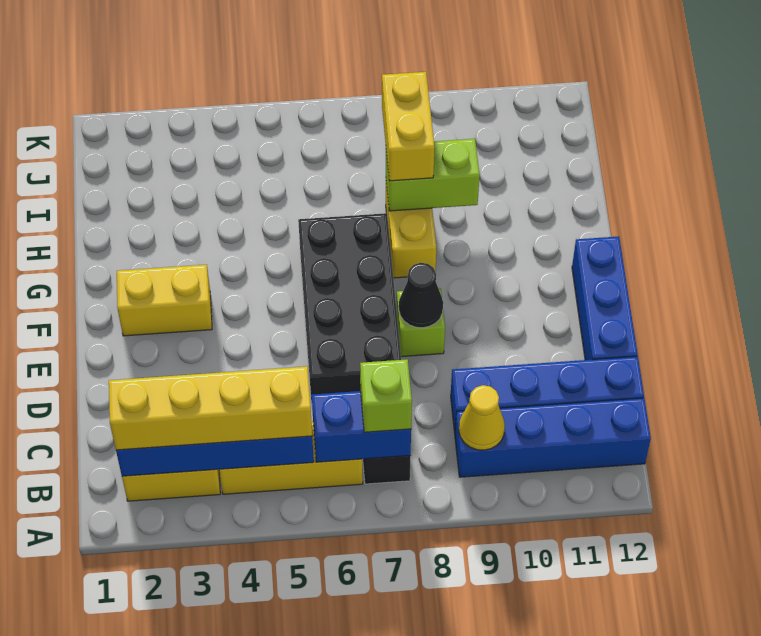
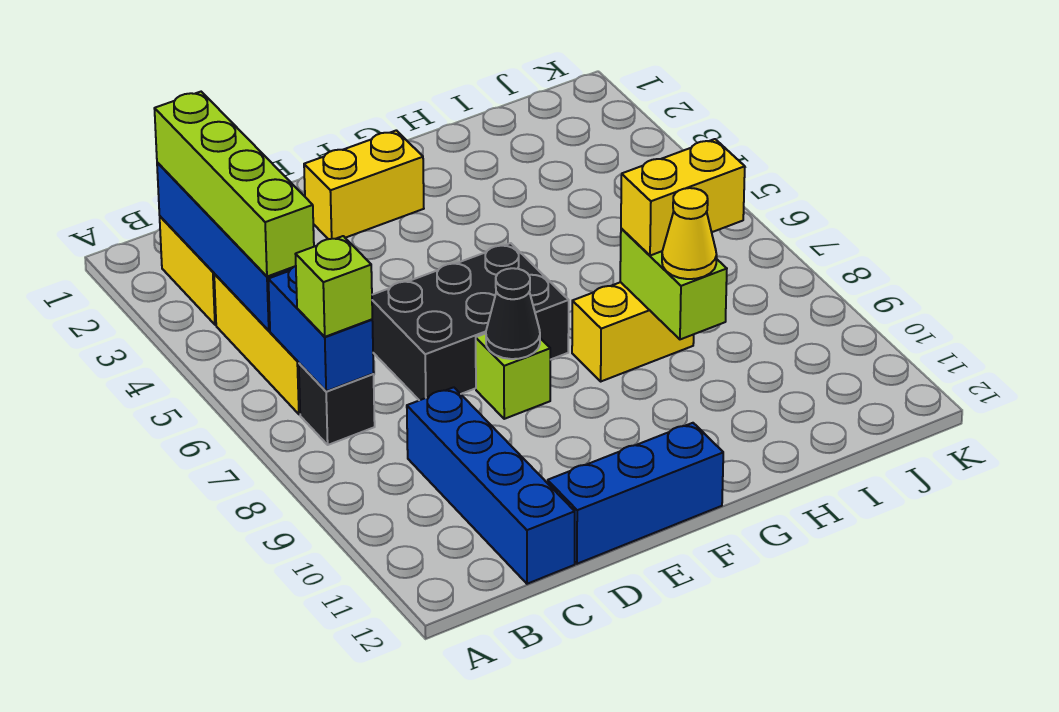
yellow 1x4 brick [109,366,312,450] -> lime 1x4 brick [154,92,314,276]
blue 1x4 brick [455,398,651,477] -> none
yellow 1x1 cone [459,385,505,450] -> yellow 1x1 cone moved to [662,188,717,279]
black 2x4 brick [298,213,401,403] -> black 2x3 brick [372,243,569,400]
yellow 1x2 brick [117,265,212,336] -> yellow 1x2 brick turned to [304,130,424,239]

